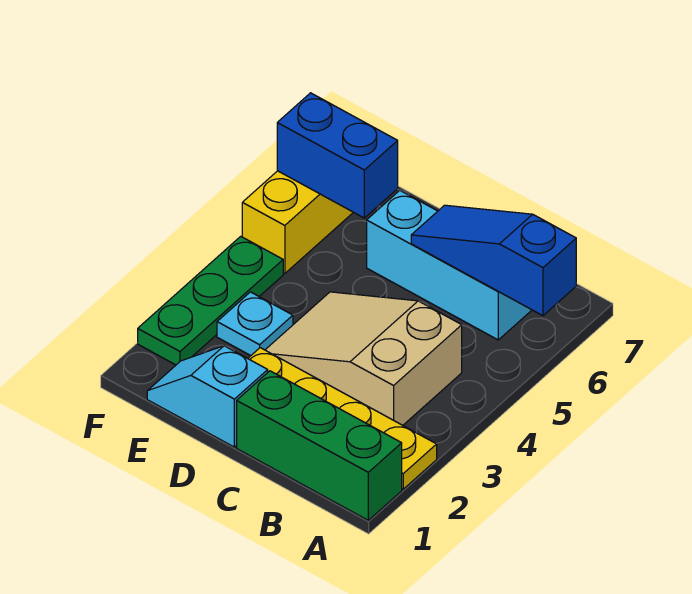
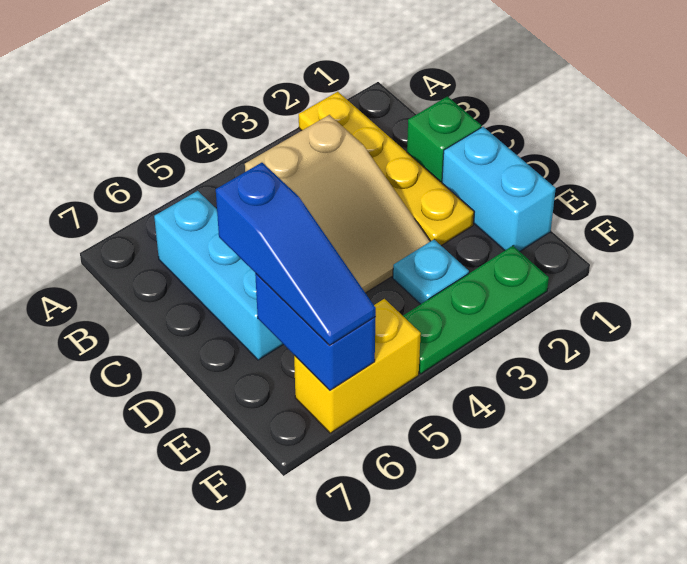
green 1x3 brick [237,371,402,520] -> green 1x1 brick [407,96,481,183]
blue 1x3 slope [411,205,576,316] -> blue 1x3 slope moved to [216,163,376,345]
cyan 1x2 slope [147,346,268,447] -> cyan 1x2 brick [442,127,556,251]

